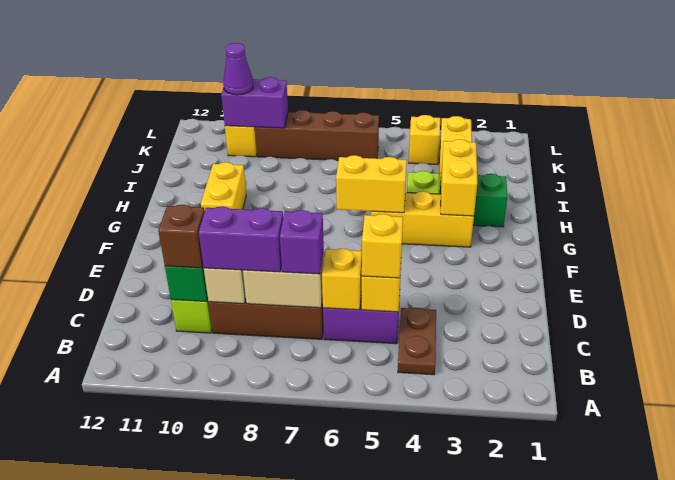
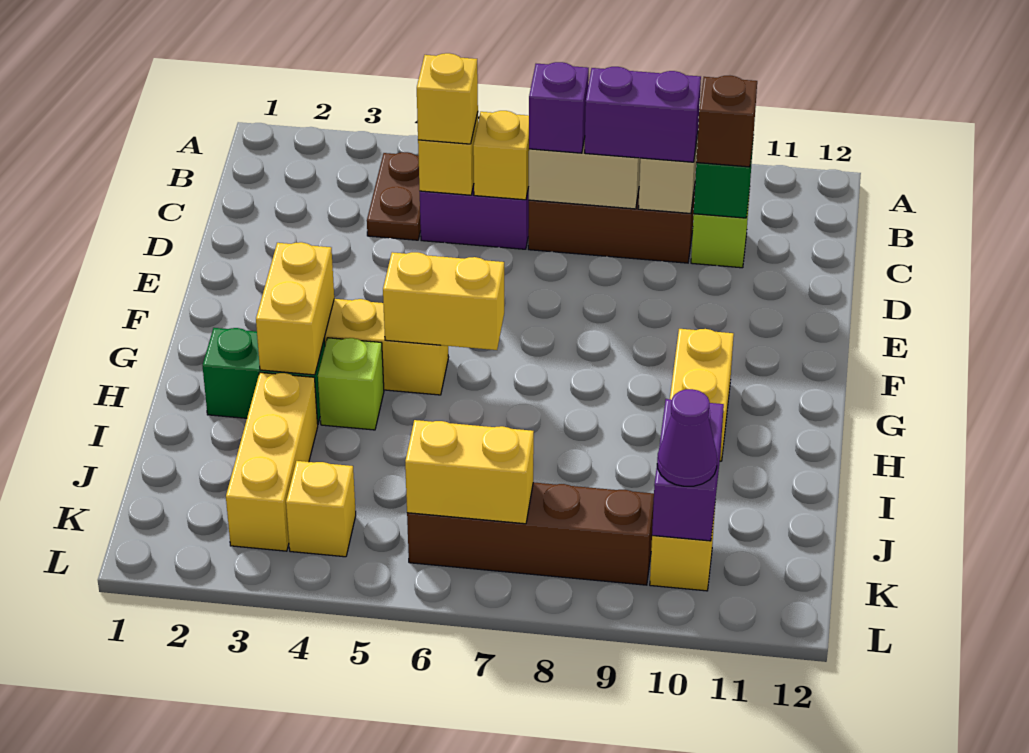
none -> yellow 1x2 brick [405,420,534,524]
purple 1x2 brick [221,77,288,128] -> purple 1x2 brick turned to [652,399,724,541]

